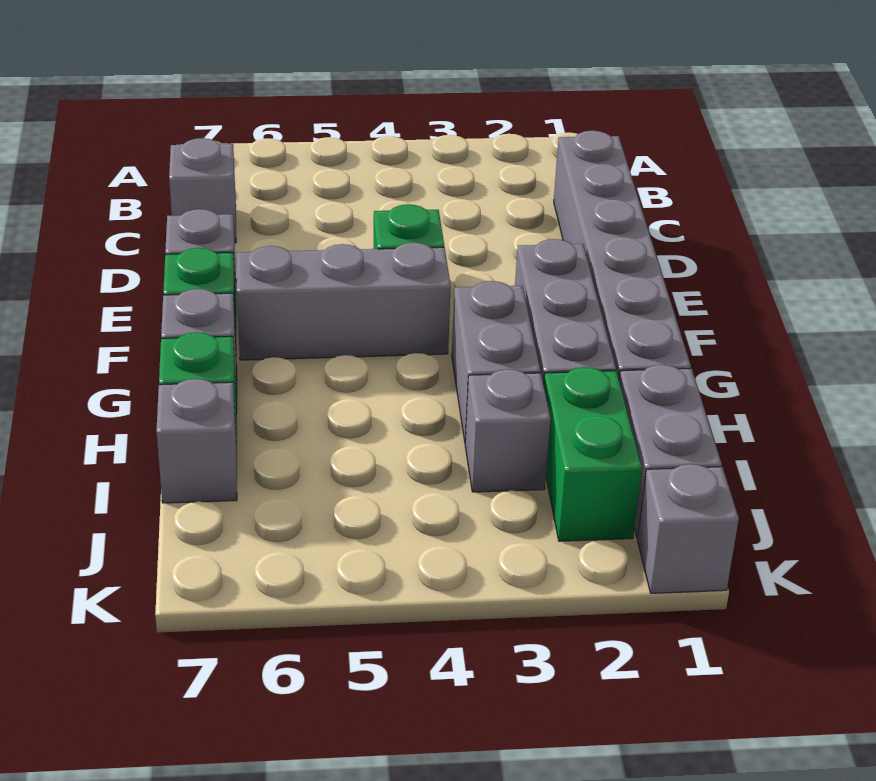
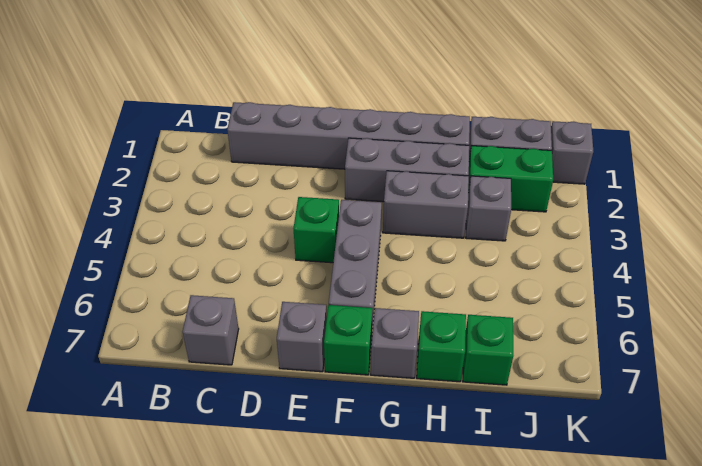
grey 1x1 brick [156,379,237,503] -> green 1x1 brick [463,315,513,385]

